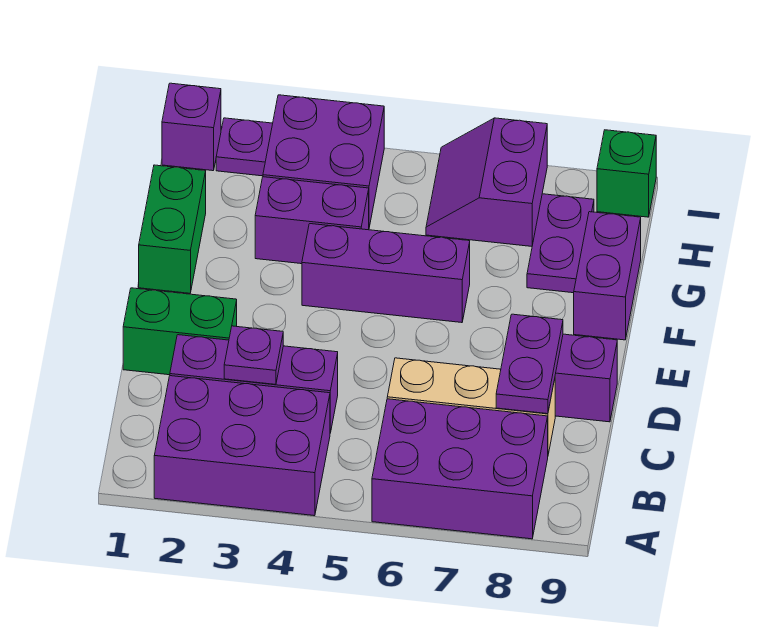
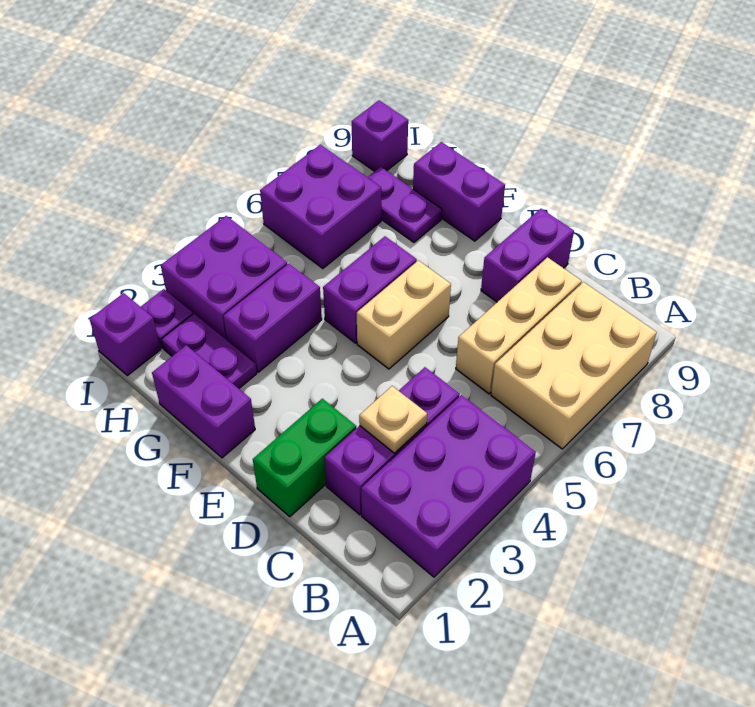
purple 2x3 brick [372,399,548,539] -> tan 2x3 brick [491,282,657,449]
purple 1x1 plate [224,326,283,384] -> tan 1x1 plate [359,386,427,453]
purple 1x2 plate [496,314,563,414] -> purple 1x2 plate moved to [162,314,257,388]
none -> tan 1x2 brick [357,260,451,369]
green 1x2 brick [139,165,206,293] -> purple 1x2 brick [152,345,255,458]
purple 1x3 brick [302,224,470,323] -> purple 1x2 brick [323,236,417,343]
purple 2x2 slope [426,118,547,246] -> purple 2x2 brick [260,145,381,268]
green 1x1 brick [597,130,656,217] -> purple 1x1 brick [352,101,408,171]

